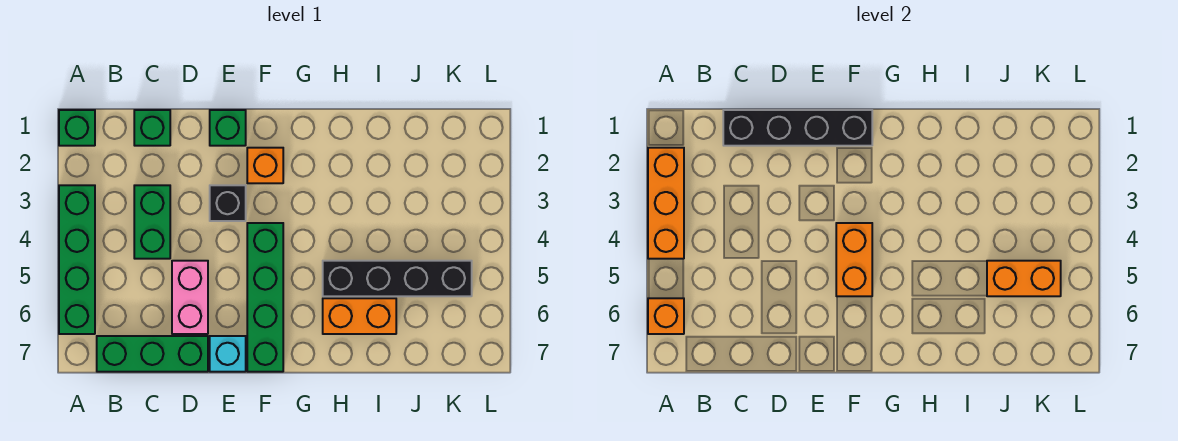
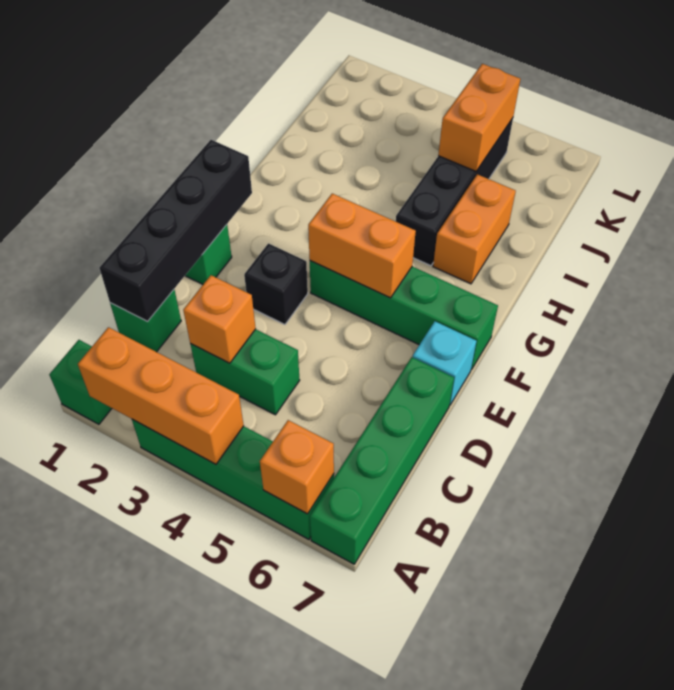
green 1x3 brick [97,336,208,372] -> green 1x4 brick [310,357,454,564]
pink 1x2 brick [172,261,208,334] -> none
orange 1x1 brick [247,148,283,183] -> orange 1x1 brick moved to [183,275,256,363]

